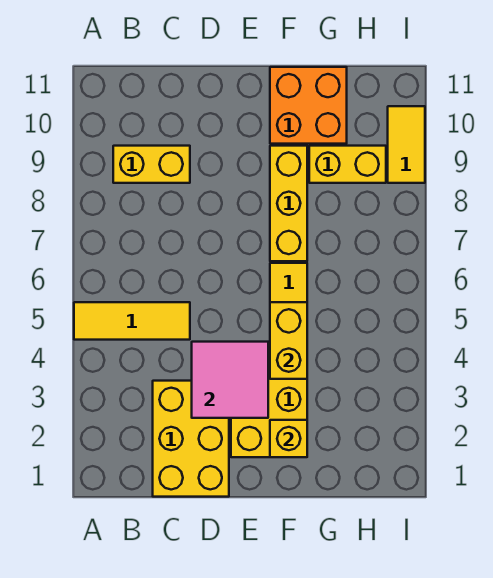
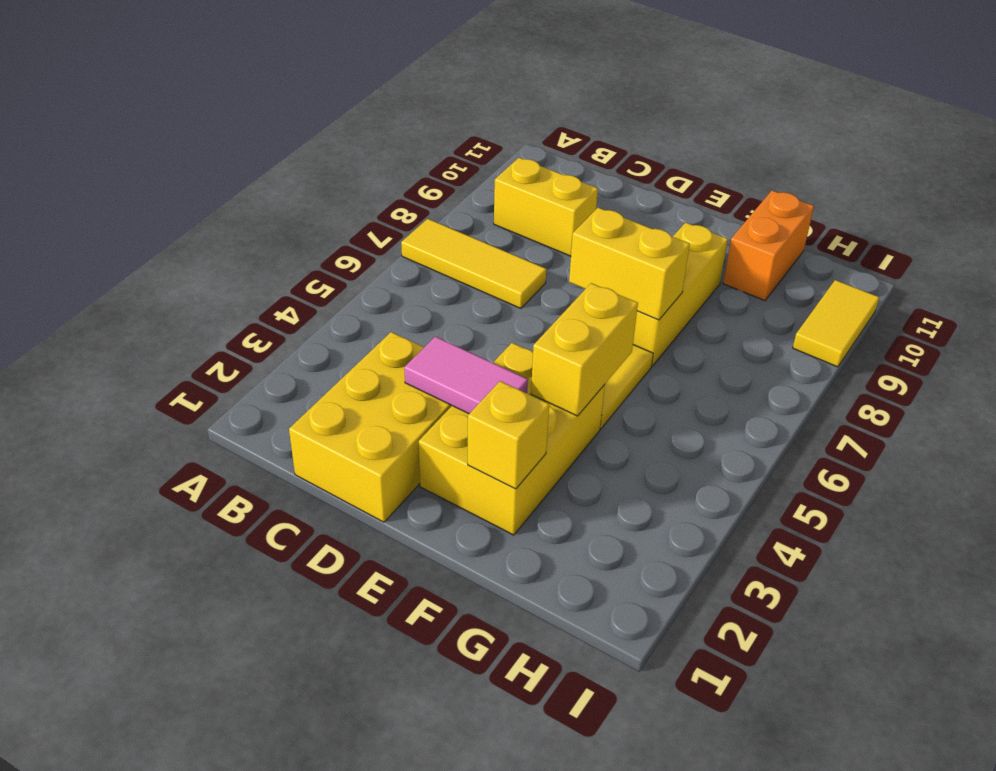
yellow 1x3 tile [74,302,190,340] -> yellow 1x3 tile moved to [401,219,546,308]
pink 2x2 tile [192,342,268,418] -> pink 1x2 tile [404,337,528,414]
orange 2x2 brick [270,67,347,144] -> orange 1x2 brick [723,190,814,301]
yellow 1x2 brick [309,146,386,183] -> yellow 1x2 brick moved to [569,208,690,320]

